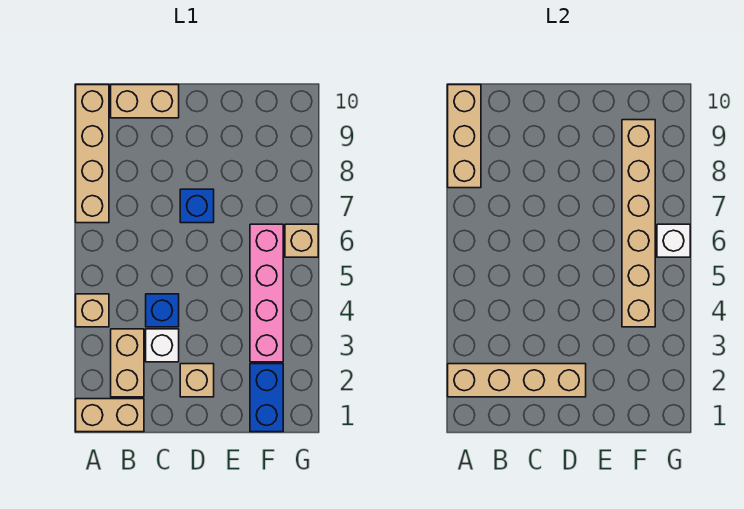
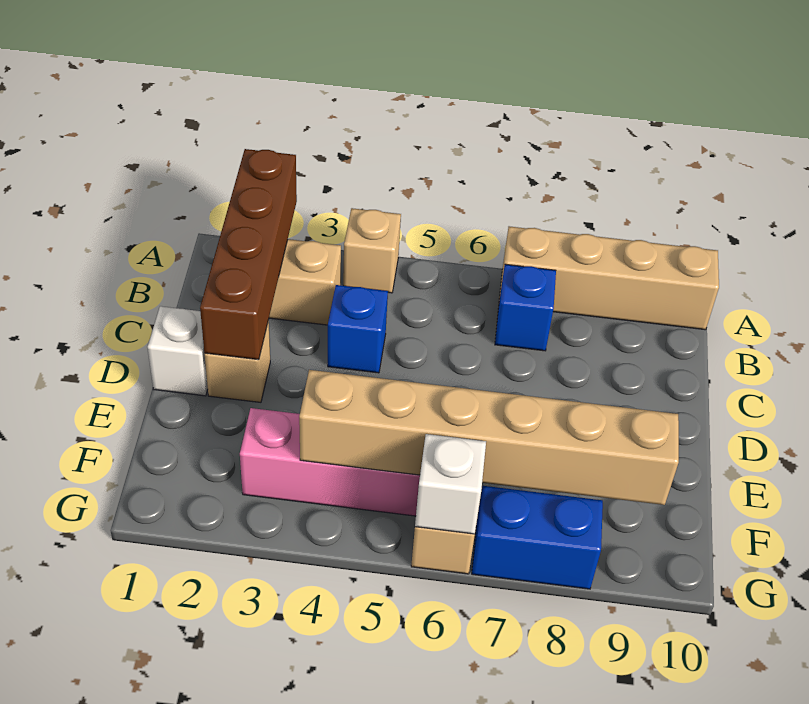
tan 1x2 brick [76,399,144,432] -> none
tan 1x4 brick [448,364,586,397] -> brown 1x4 brick [200,149,297,360]
tan 1x3 brick [448,85,481,188] -> none
tan 1x2 brick [111,85,179,118] -> none
white 1x1 brick [146,329,179,362] -> white 1x1 brick moved to [148,306,208,396]
blue 1x1 brick [180,189,214,223] -> blue 1x1 brick moved to [495,264,556,351]
blue 1x2 brick [250,364,283,432] -> blue 1x2 brick moved to [472,486,603,589]

